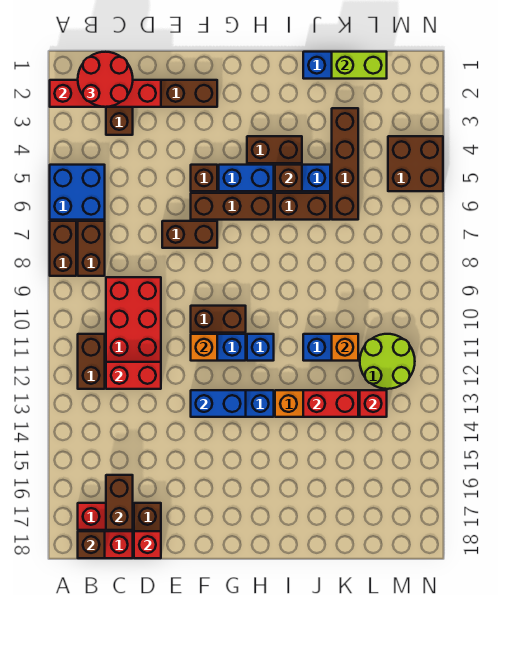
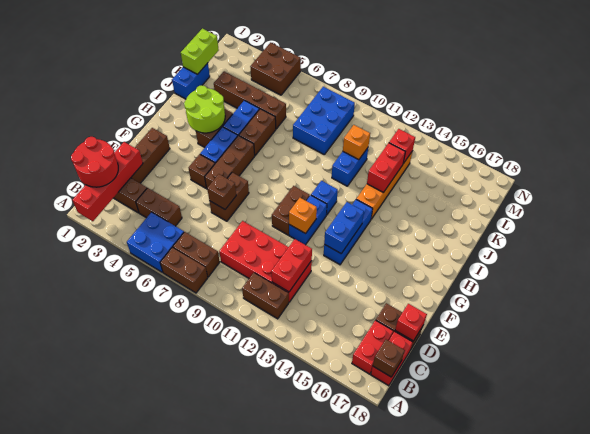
brown 1x2 brick [106,475,133,530] -> brown 1x2 brick moved to [136,188,182,226]
brown 1x1 brick [275,165,302,191] -> brown 1x1 brick moved to [207,174,236,209]
none -> blue 2x3 brick [293,87,355,154]
lime 2x2 round brick [360,334,415,389] -> lime 2x2 round brick moved to [184,85,225,133]

